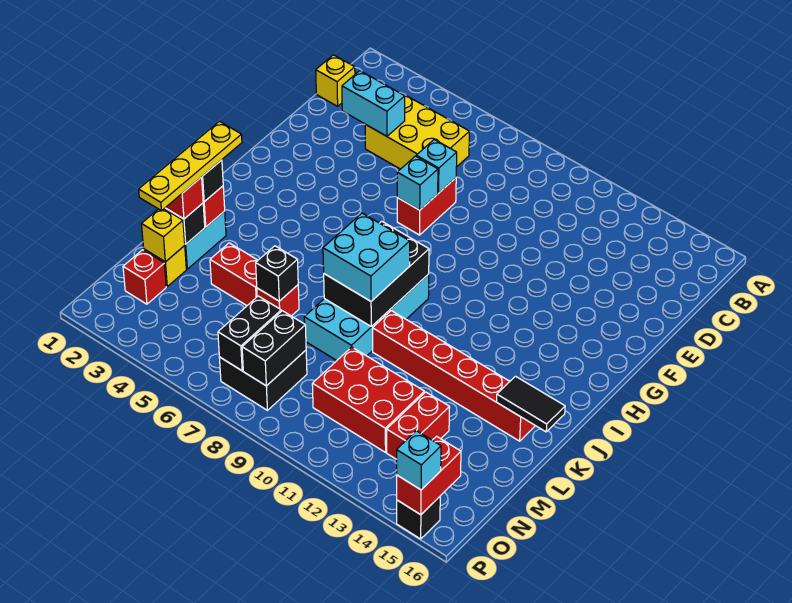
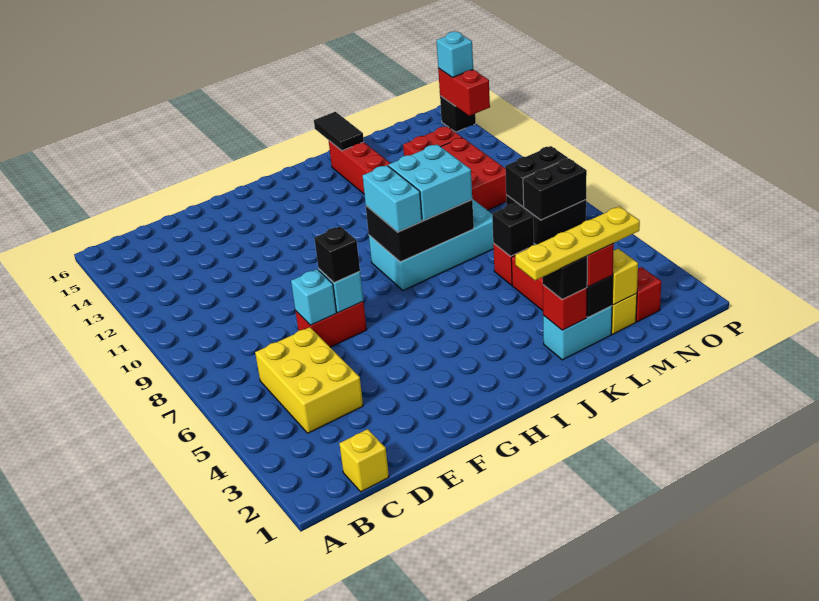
cyan 1x2 brick [342,71,405,136] -> cyan 1x2 brick moved to [363,165,422,232]
none -> black 1x1 brick [314,226,360,283]
red 1x2 brick [397,436,461,515] -> red 1x2 brick turned to [438,68,490,116]

